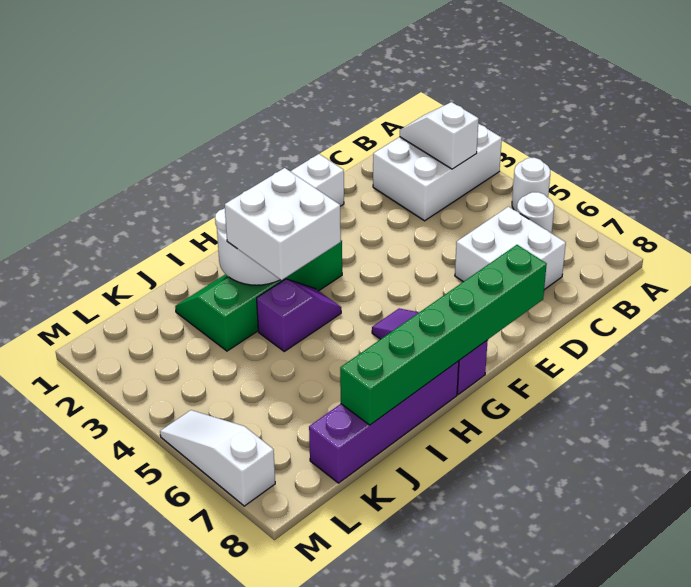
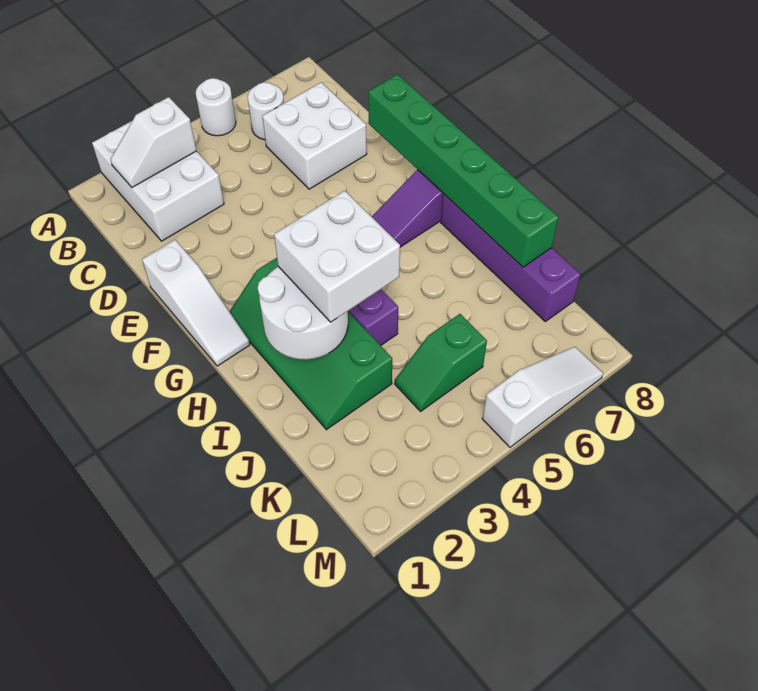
none -> green 1x2 slope [395,314,487,411]
white 1x3 slope [160,410,275,506] -> white 1x3 slope turned to [482,347,603,447]

